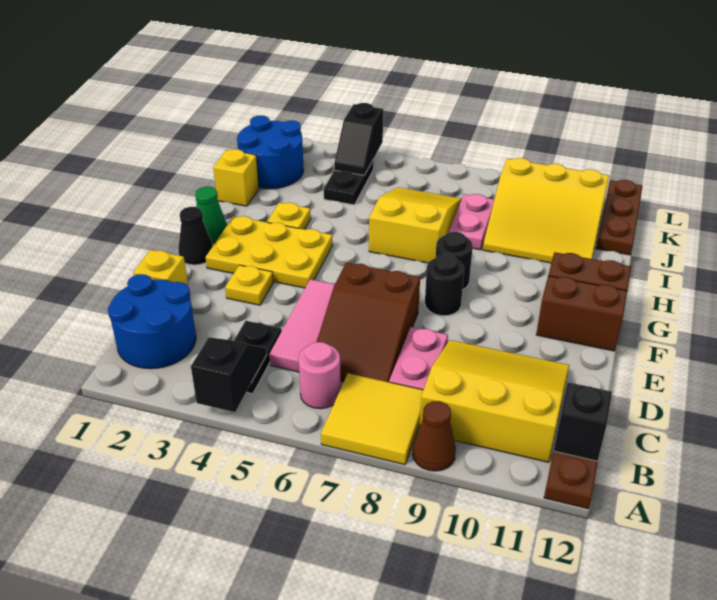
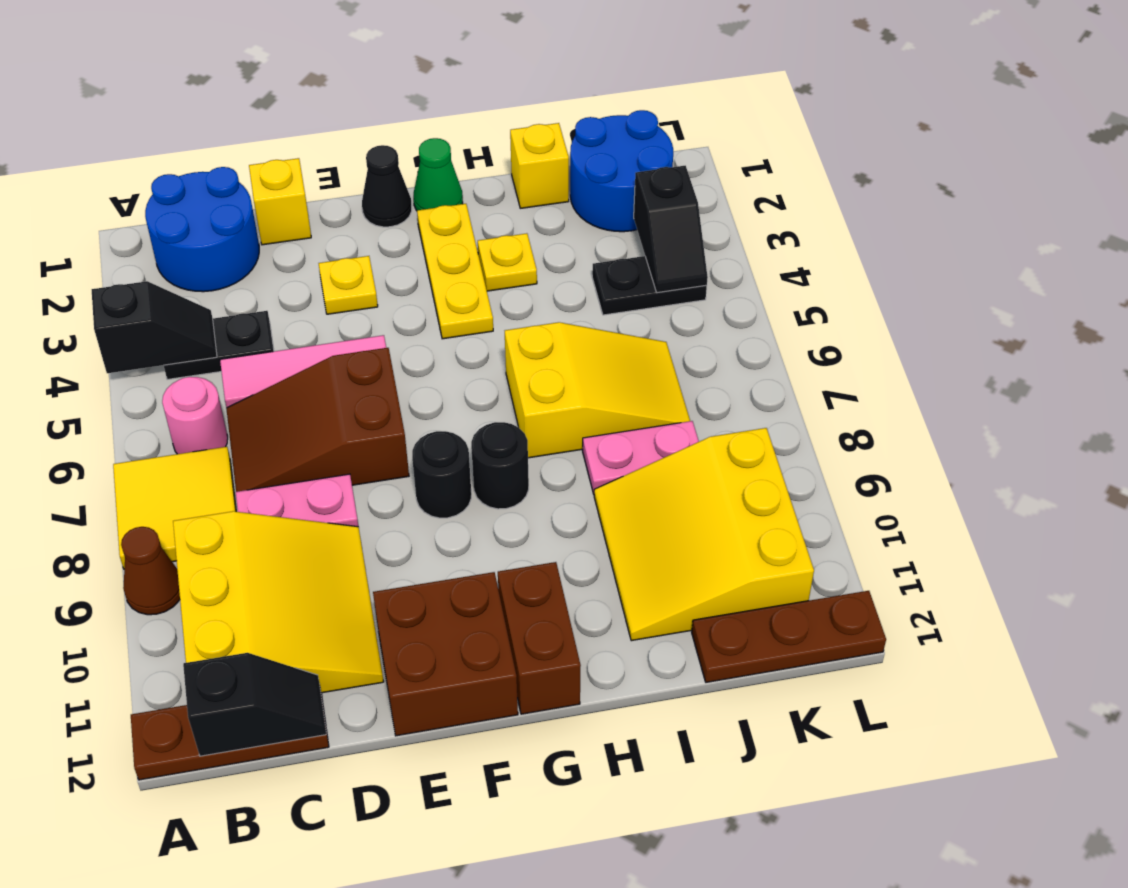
yellow 2x3 plate [206,216,333,288] -> yellow 1x3 plate [417,204,493,339]
brown 1x2 brick [536,276,627,351] -> brown 2x2 brick [373,572,518,736]
black 1x2 slope [334,103,383,175] -> black 1x2 slope turned to [634,166,708,293]

